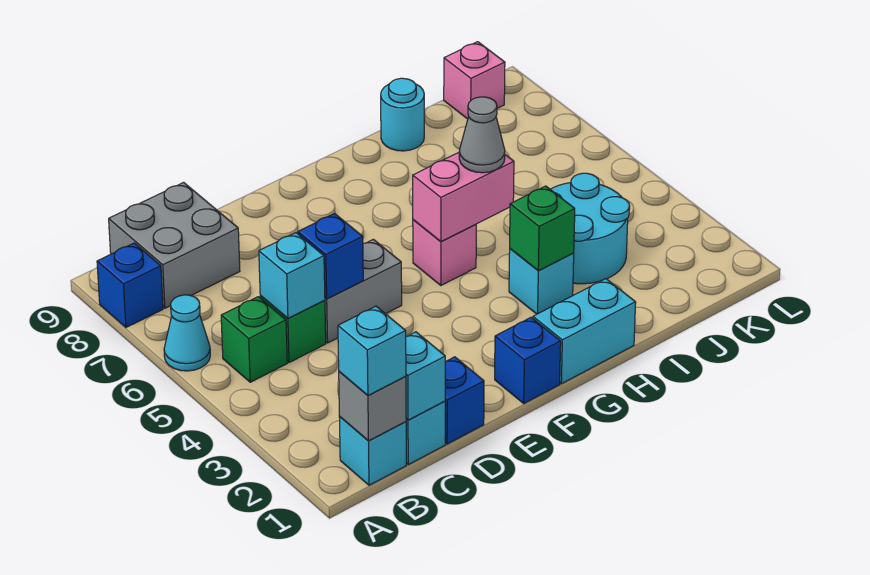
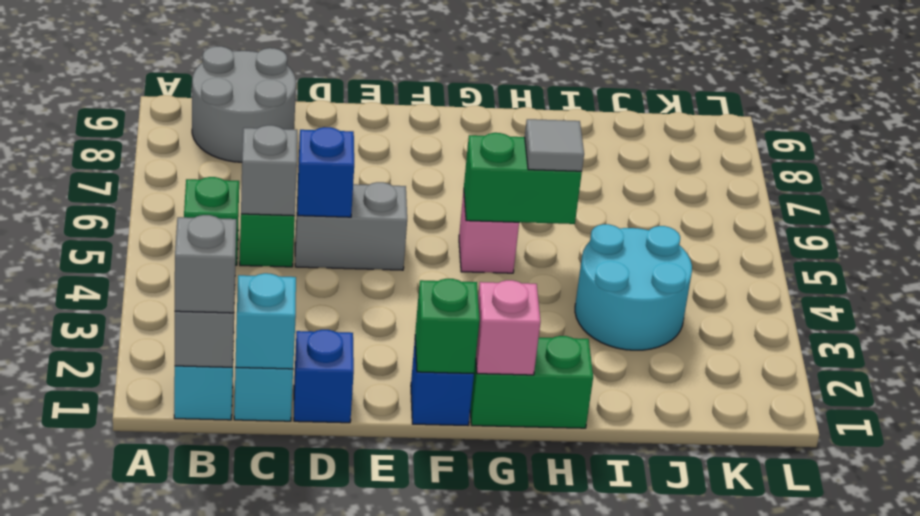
cyan 1x1 cone [164,295,210,371] -> none
blue 1x1 brick [97,243,163,327] -> none
cyan 1x1 brick [338,306,406,395] -> grey 1x1 brick [175,215,236,313]
grey 2x2 brick [109,182,240,308] -> grey 2x2 round brick [192,46,296,162]
cyan 1x1 brick [259,233,325,318] -> grey 1x1 brick [241,125,297,216]
cyan 1x2 brick [533,279,636,384] -> green 1x2 brick [470,336,593,428]
pink 1x2 brick [413,153,514,241] -> green 1x2 brick [464,133,582,224]
cyan 1x1 brick [509,249,574,314] -> none
green 1x1 brick [510,186,575,271] -> green 1x1 brick moved to [415,279,480,373]
grey 1x1 cone [459,97,505,173] -> grey 1x1 tile [525,119,584,171]
cyan 1x1 round brick [381,78,424,151] -> none
pink 1x1 brick [444,42,505,119] -> pink 1x1 brick moved to [476,280,541,375]

